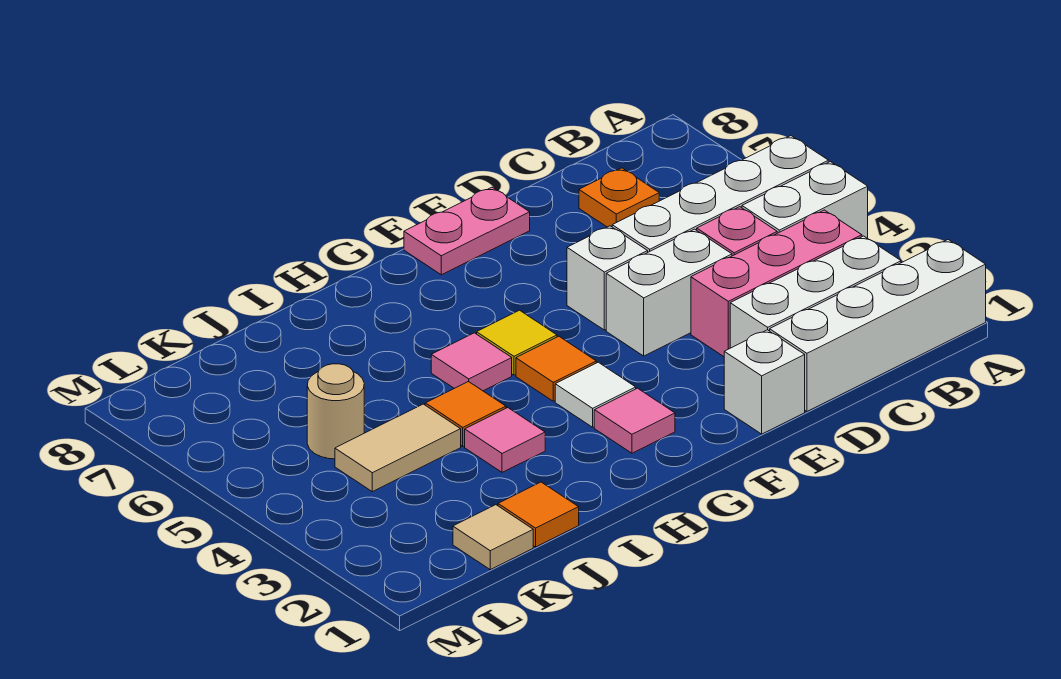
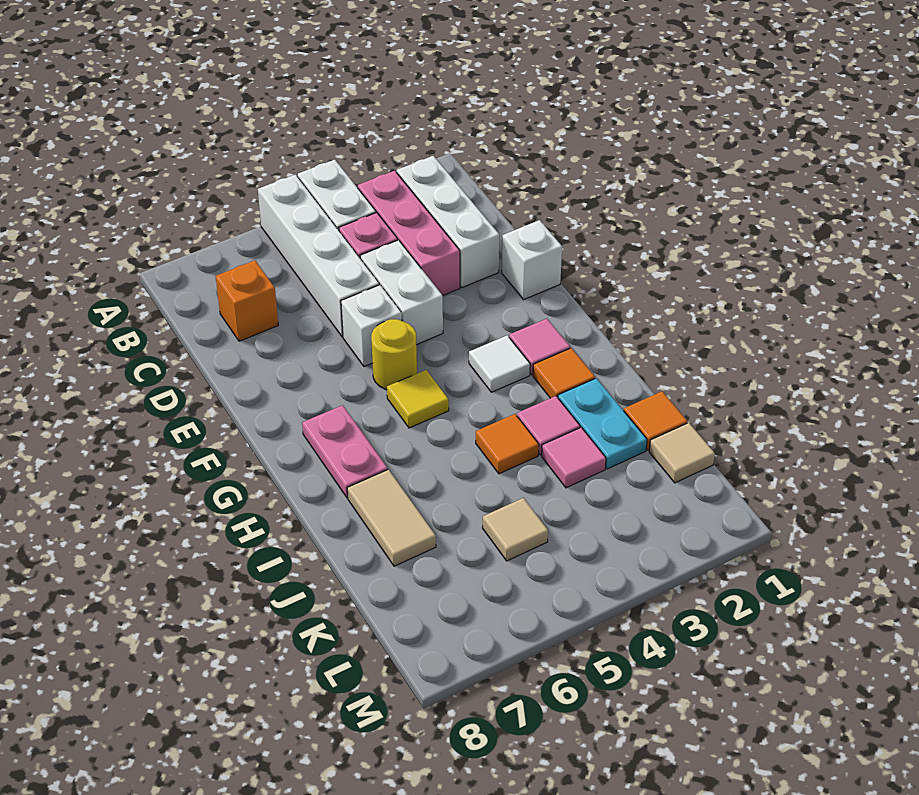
white 1x4 brick [770,240,986,411] -> none
orange 1x1 plate [579,168,659,227] -> orange 1x1 brick [215,260,278,341]
pink 1x2 plate [404,187,530,275] -> pink 1x2 plate moved to [302,405,388,498]
none -> yellow 1x1 round brick [371,319,417,390]
orange 1x1 tile [516,336,596,401] -> orange 1x1 tile moved to [533,348,595,398]
pink 1x1 tile [431,333,512,391] -> pink 1x1 tile moved to [542,427,606,488]
none -> cyan 1x2 plate [558,378,647,469]
tan 1x2 tile [335,404,461,492] -> tan 1x2 tile moved to [347,470,436,566]
tan 1x1 round brick [307,364,364,459] -> tan 1x1 tile [482,498,548,561]

